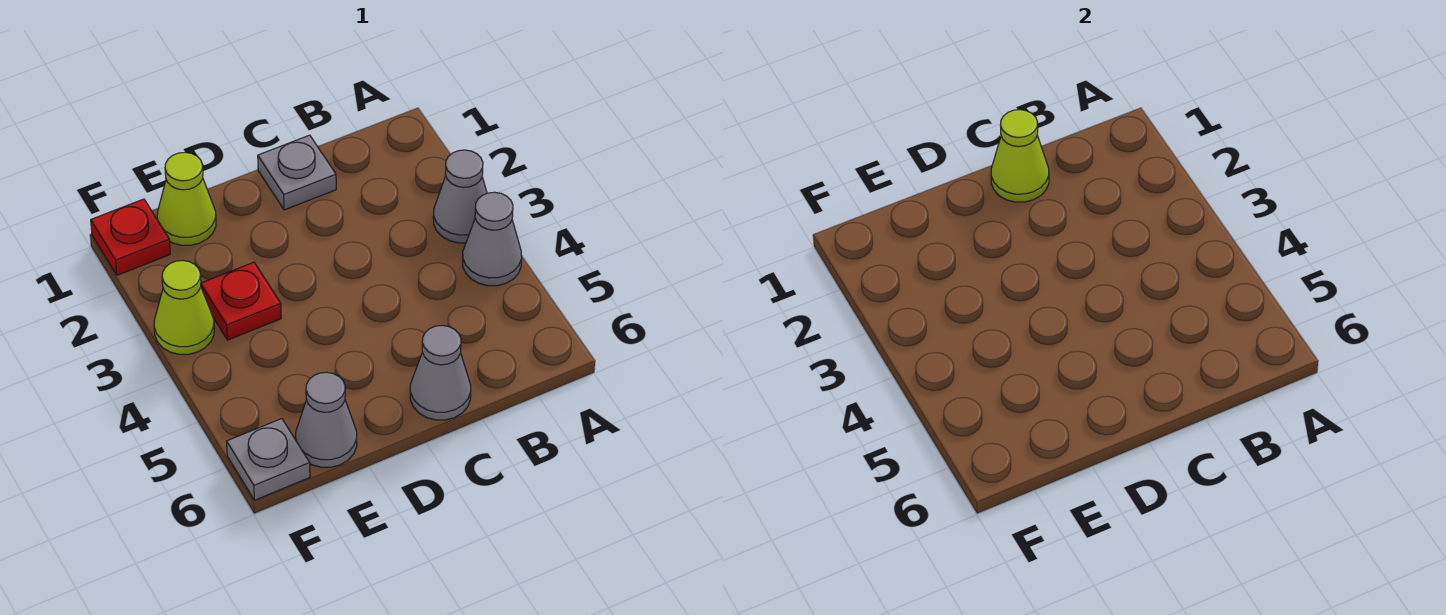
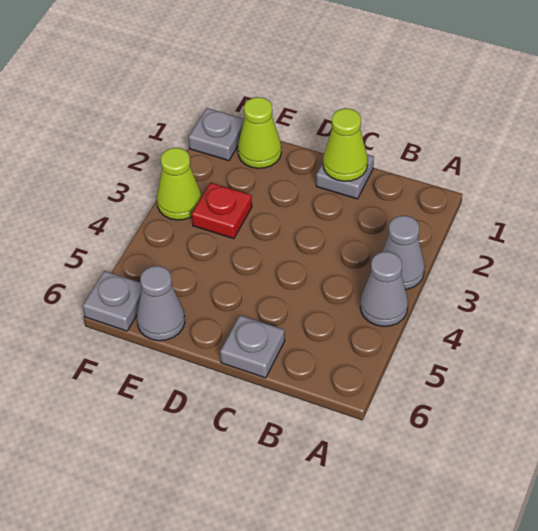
grey 1x1 cone [410,325,471,420] -> grey 1x1 plate [220,315,285,378]
red 1x1 plate [91,199,170,275] -> grey 1x1 plate [189,108,244,161]

